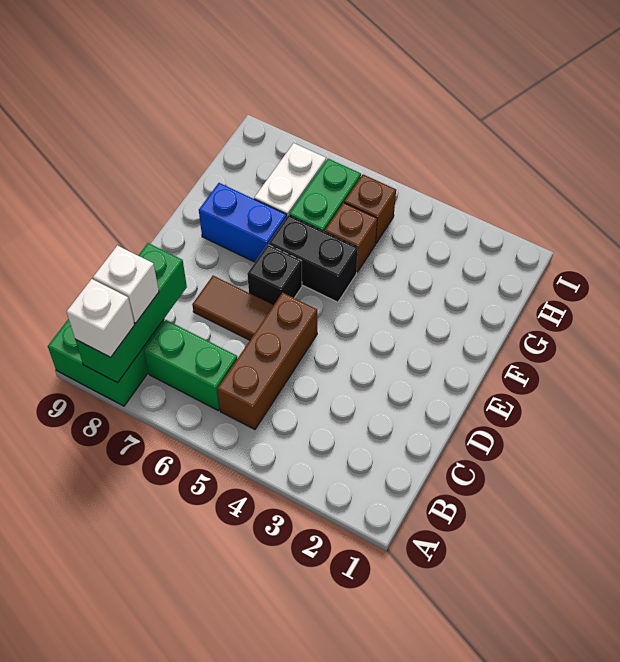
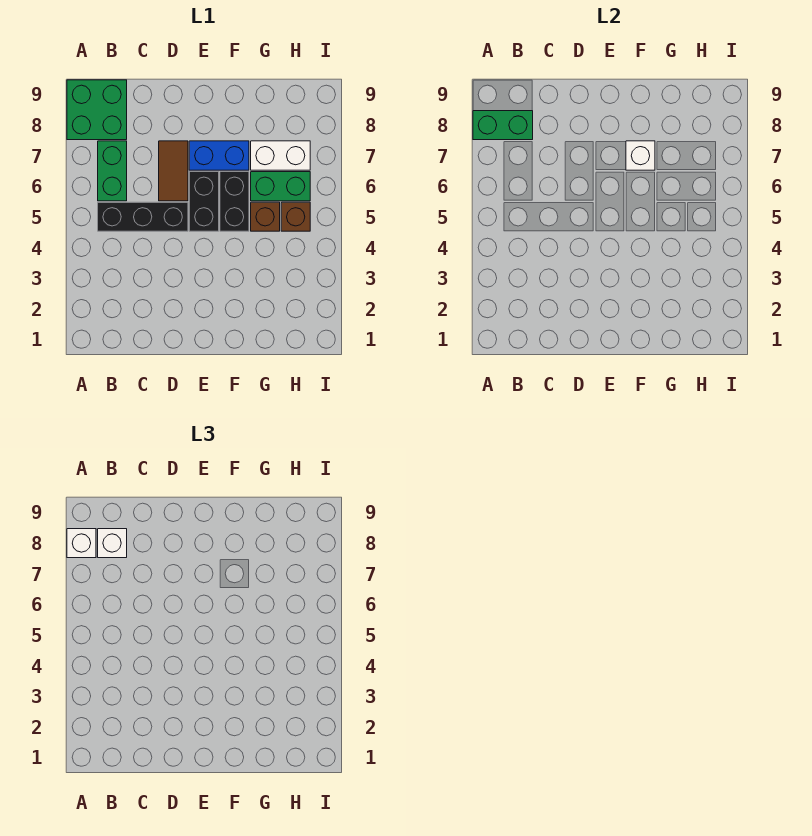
green 1x3 brick [75,243,187,383] -> green 1x2 brick [473,111,533,140]
brown 1x3 brick [217,293,317,430] -> black 1x3 brick [98,202,188,231]
black 1x1 brick [247,245,302,305] -> black 1x2 brick [189,172,219,231]
blue 1x2 brick [199,183,287,262] -> blue 1x2 brick turned to [189,141,249,170]
none -> white 1x1 brick [626,141,655,170]

